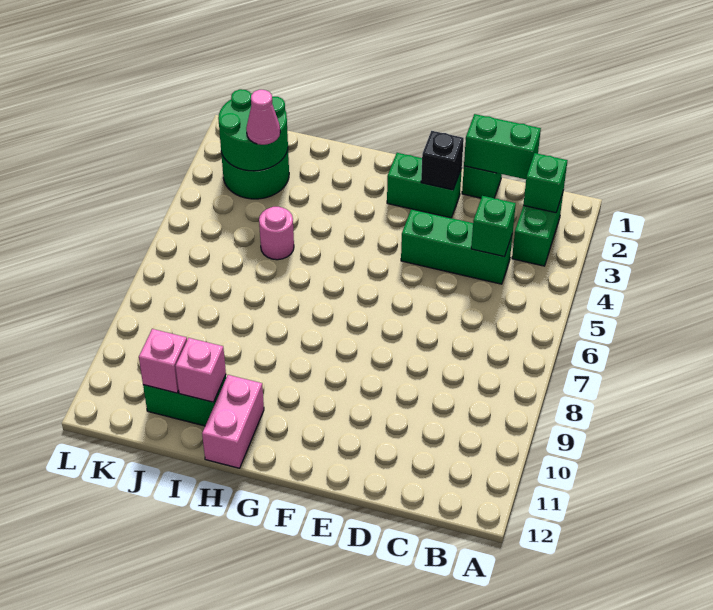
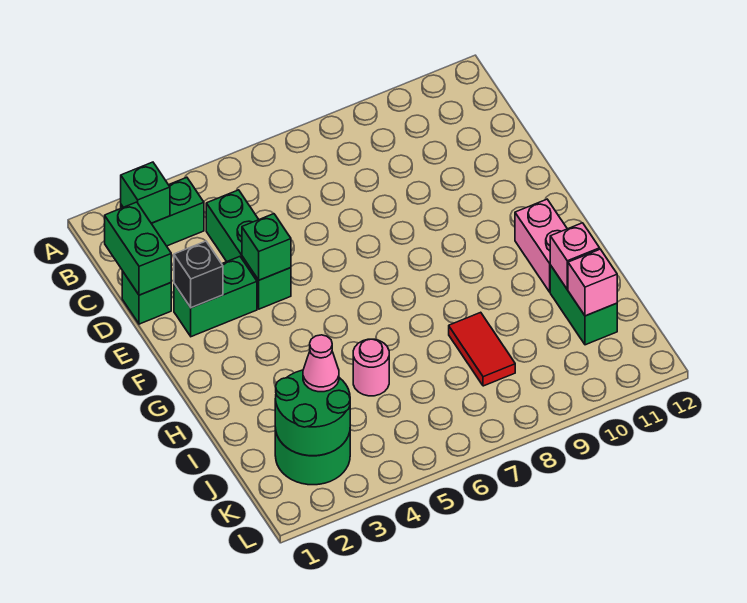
green 1x1 brick [471,196,516,257] -> green 1x1 brick moved to [242,214,291,280]
green 1x2 brick [387,153,462,218] -> green 1x2 brick turned to [174,257,257,337]
pink 1x2 brick [202,375,264,468] -> pink 1x2 brick turned to [515,199,567,292]
none -> red 1x2 tile [449,312,515,386]

